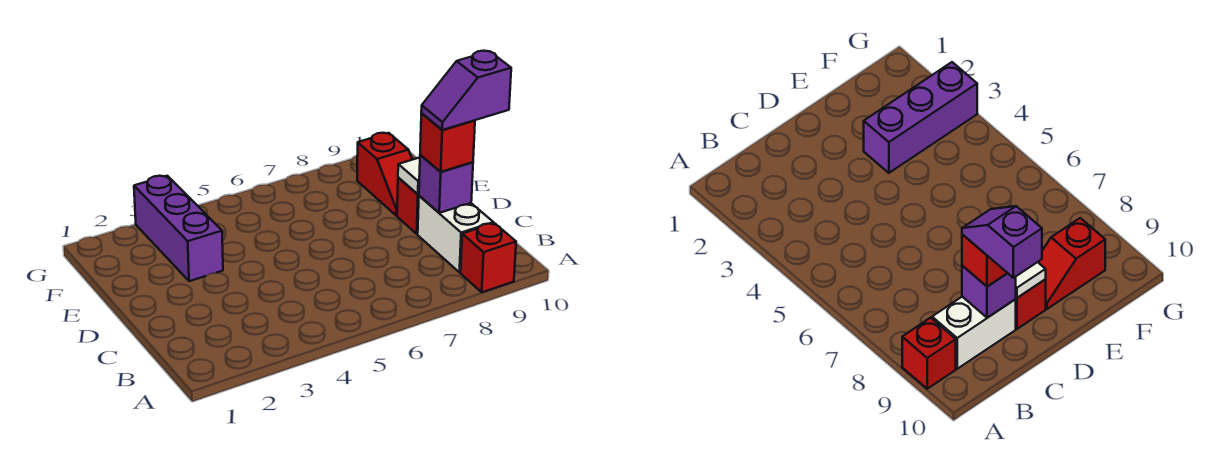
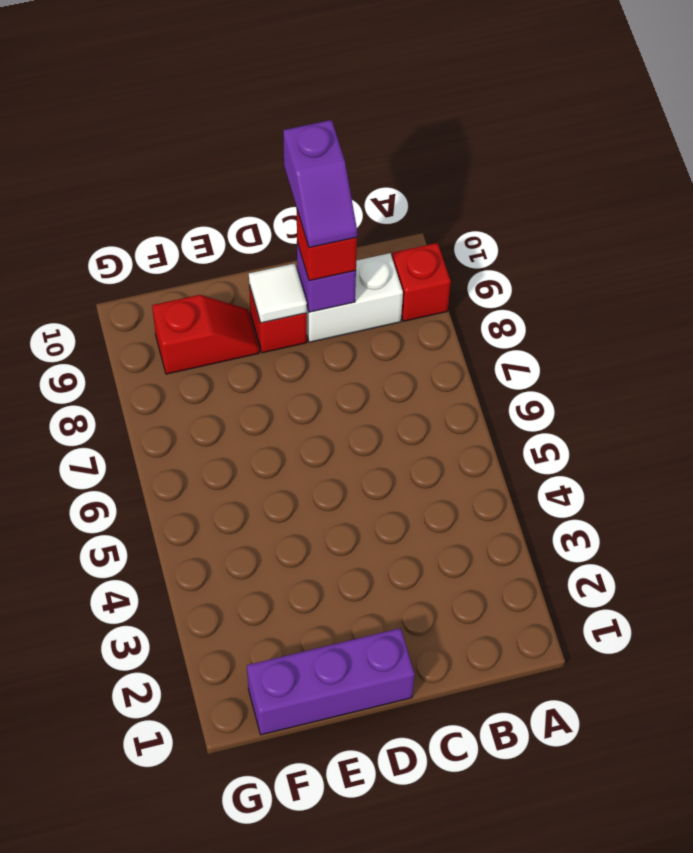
purple 1x3 brick [134,176,223,281] -> purple 1x3 brick moved to [247,628,415,735]

